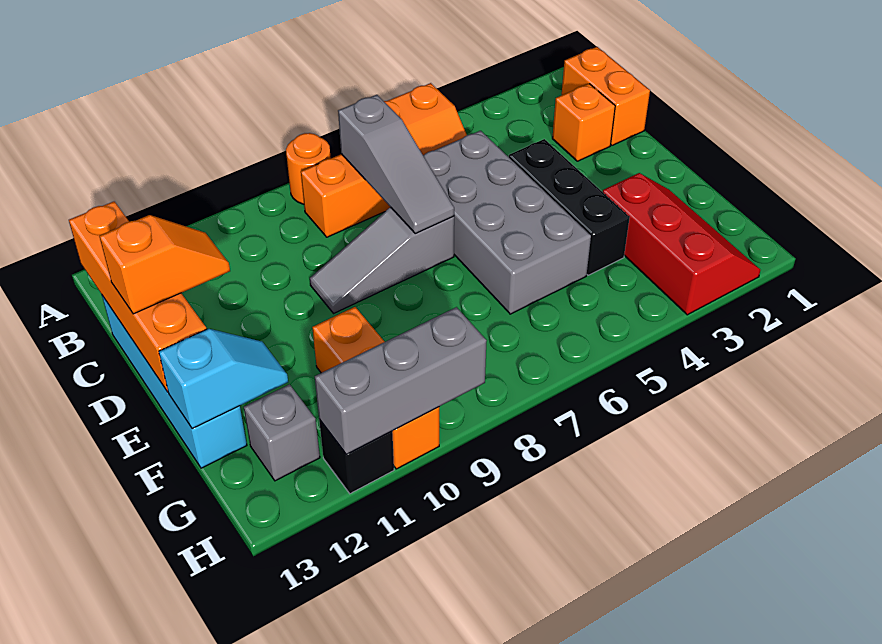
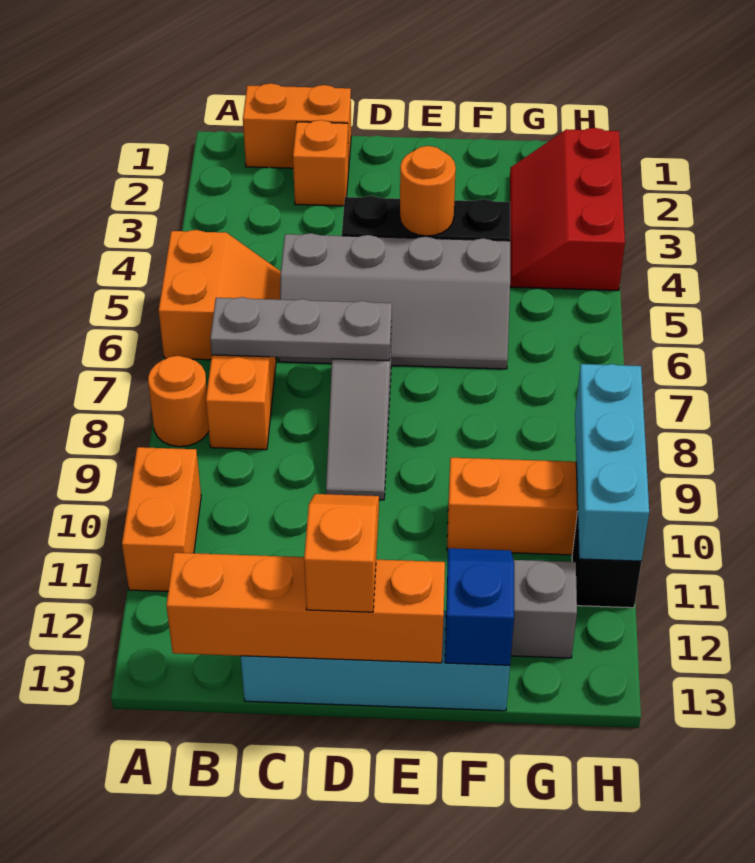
none -> orange 1x2 brick [122,447,201,591]
grey 1x3 slope [338,95,454,233] -> grey 1x3 plate [210,297,392,361]
grey 2x4 brick [423,131,591,314] -> grey 2x4 slope [279,233,510,369]
none -> orange 1x1 round brick [400,146,456,236]
red 2x3 slope [603,173,760,315] -> red 2x3 slope turned to [510,128,625,290]
cyan 1x2 slope [159,329,288,429] -> blue 1x2 slope [445,548,514,665]
grey 1x3 brick [315,307,487,454] -> cyan 1x3 brick [575,364,649,561]

